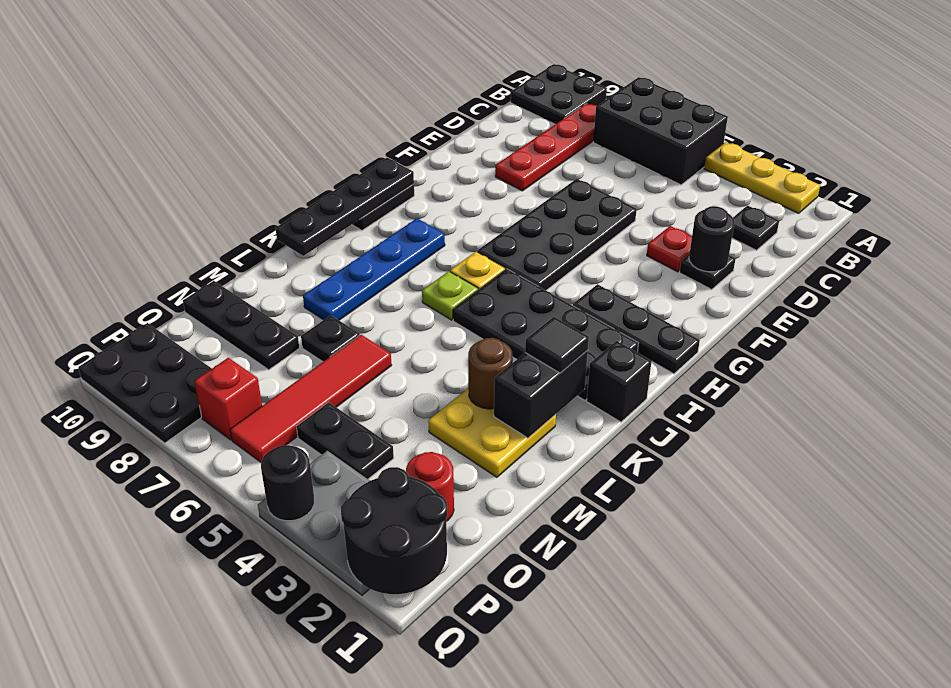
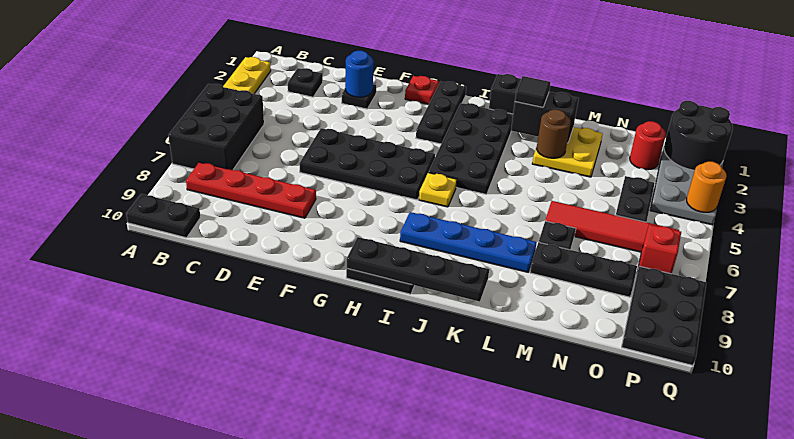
black 2x2 plate [511,64,607,124] -> black 1x2 plate [126,194,200,238]
black 1x1 round brick [689,206,735,272] -> blue 1x1 round brick [345,51,374,97]
red 1x1 plate [647,226,692,272] -> red 1x1 plate moved to [405,76,439,104]
lime 1x1 plate [422,271,478,320] -> none
black 1x3 plate [183,281,299,370] -> black 1x3 plate turned to [530,242,637,297]
black 1x1 round brick [261,445,314,521] -> orange 1x1 round brick [687,162,726,212]

